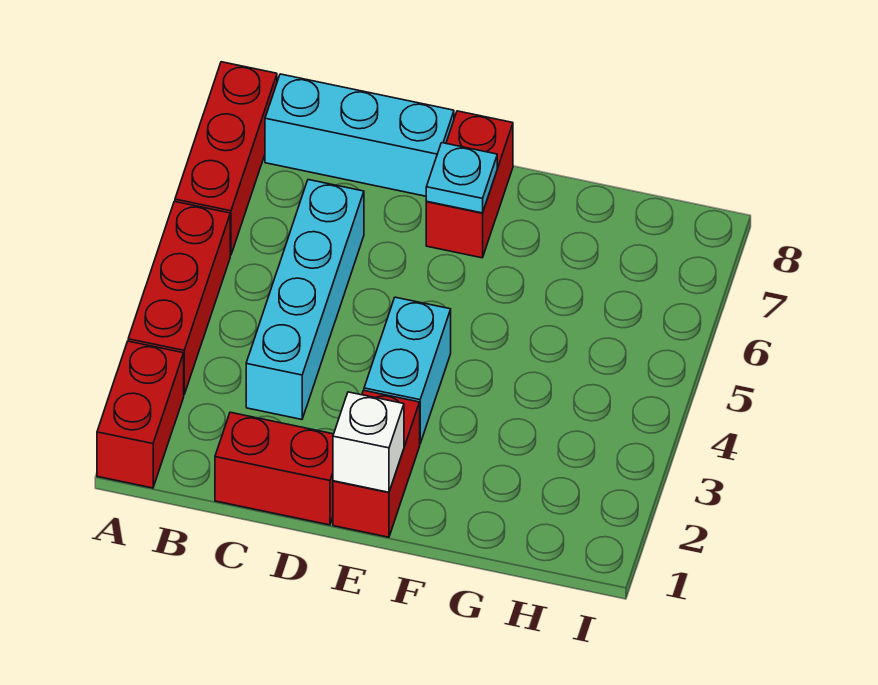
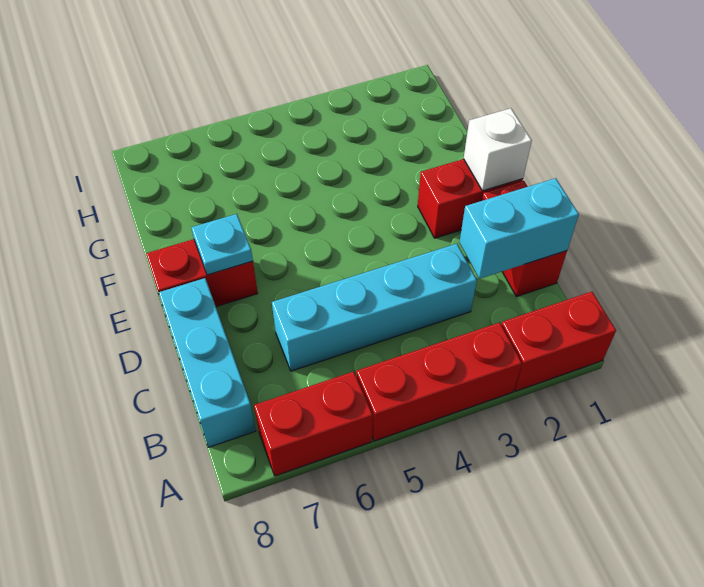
red 1x3 brick [175,62,277,255] -> red 1x2 brick [254,372,373,476]
cyan 1x2 brick [364,297,451,443] -> cyan 1x2 brick moved to [459,178,579,279]

